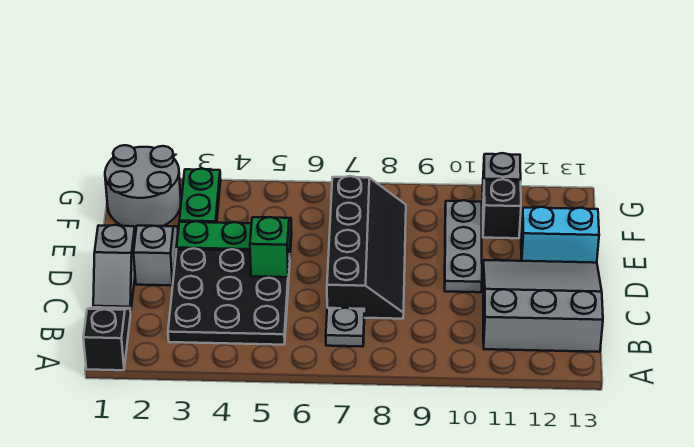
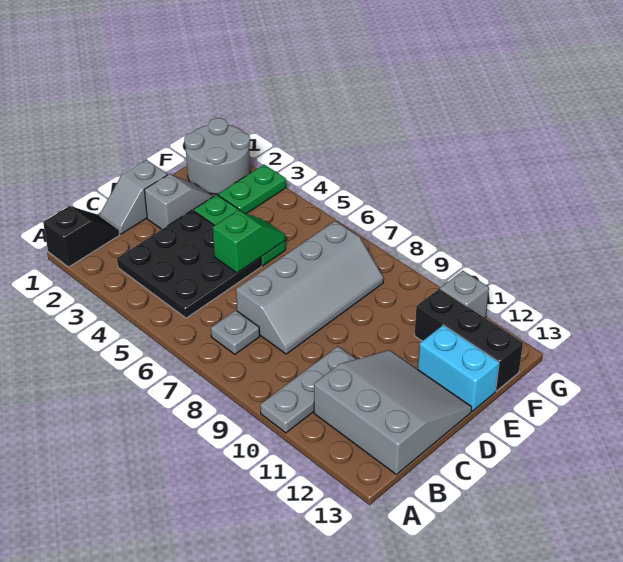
black 2x4 slope [327,176,406,319] -> grey 2x4 slope [236,221,384,354]
grey 1x3 plate [445,200,482,292] -> grey 1x3 plate moved to [260,346,355,433]
black 1x1 brick [483,179,521,238] -> black 1x3 brick [414,288,523,391]

